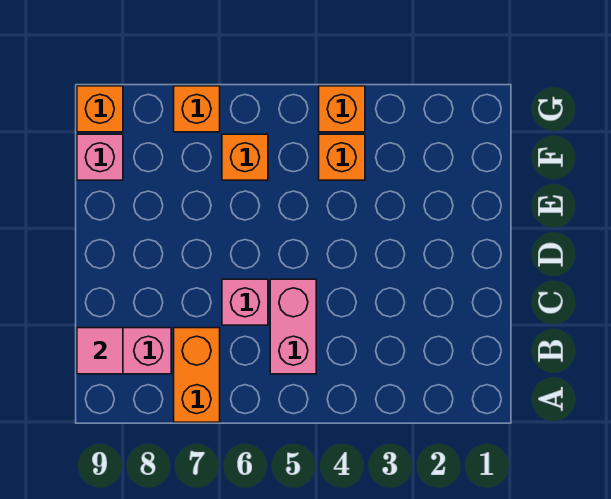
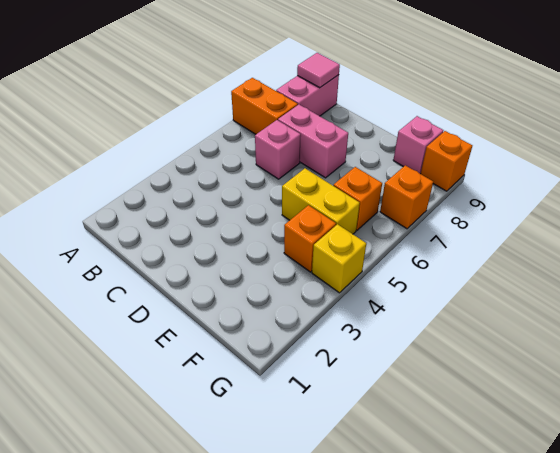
pink 1x2 brick [270,279,316,374] -> pink 1x2 brick moved to [278,105,348,178]
none -> yellow 1x2 brick [282,168,360,234]
orange 1x1 brick [319,86,365,132] -> yellow 1x1 brick [312,224,366,293]

